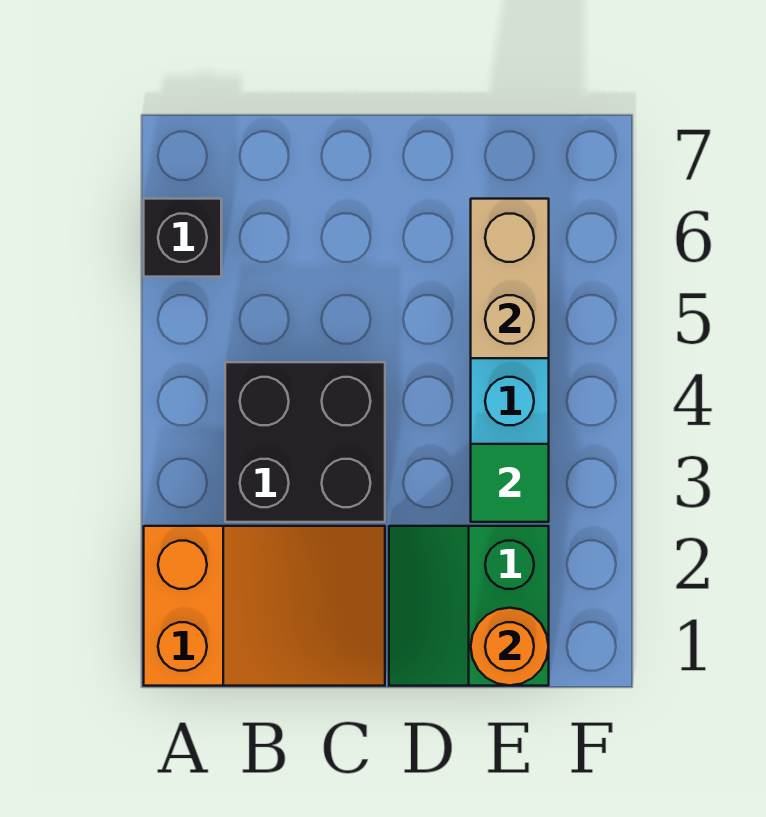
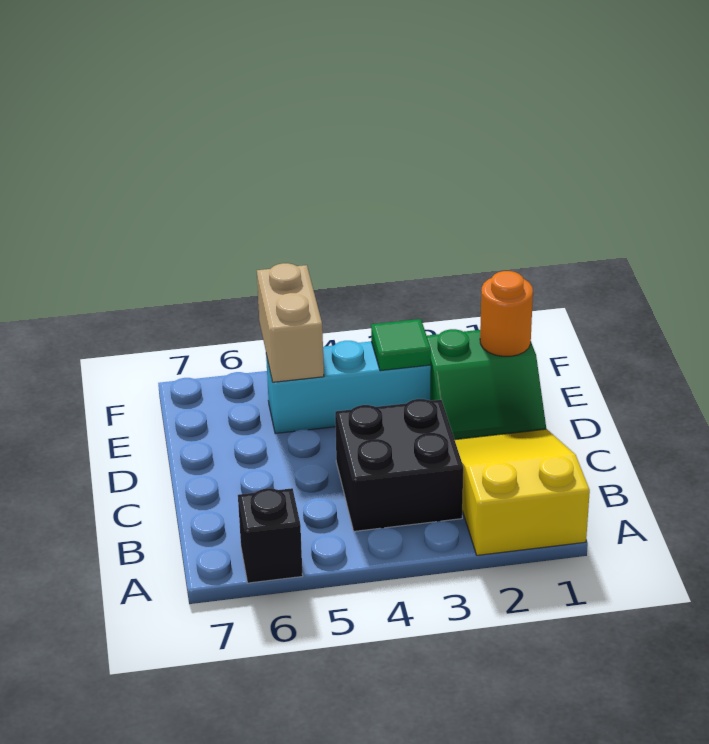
orange 2x3 slope [144,526,385,686] -> yellow 2x3 slope [455,429,590,555]
tan 1x2 brick [471,199,549,358] -> tan 1x2 brick turned to [257,263,324,382]

